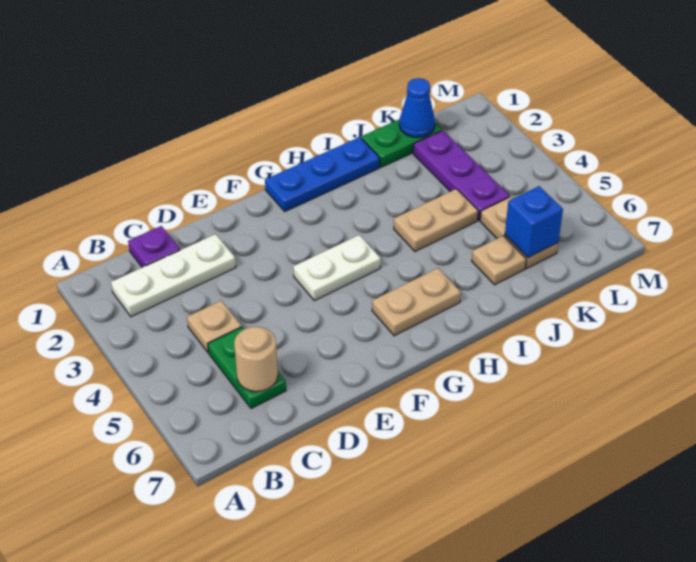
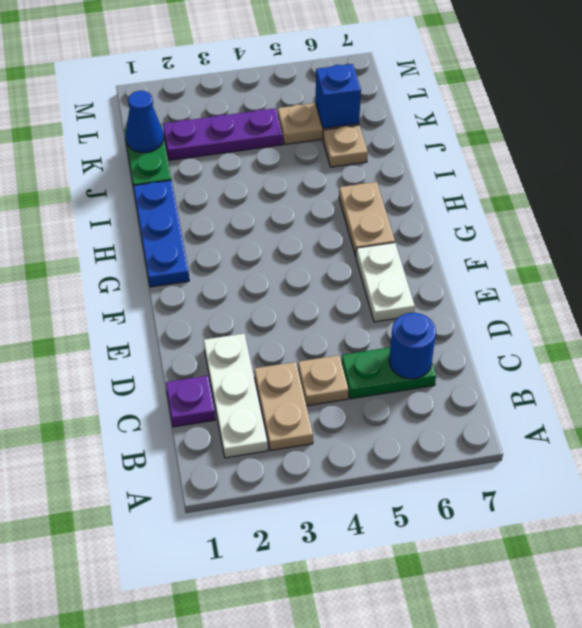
tan 1x1 round brick [234,327,278,392] -> blue 1x1 round brick [389,313,436,379]
white 1x2 plate [293,235,381,301] -> white 1x2 plate moved to [356,243,415,322]
tan 1x2 plate [394,189,478,252] -> tan 1x2 plate moved to [254,362,313,451]

